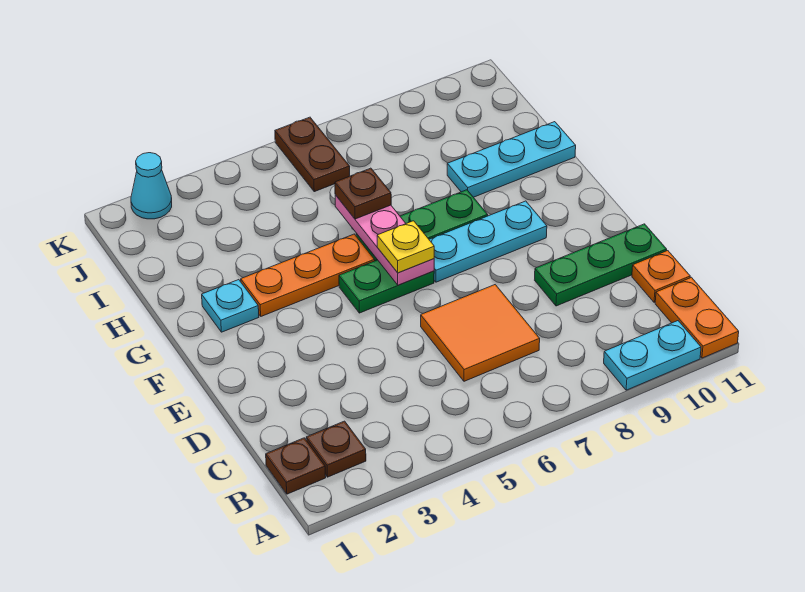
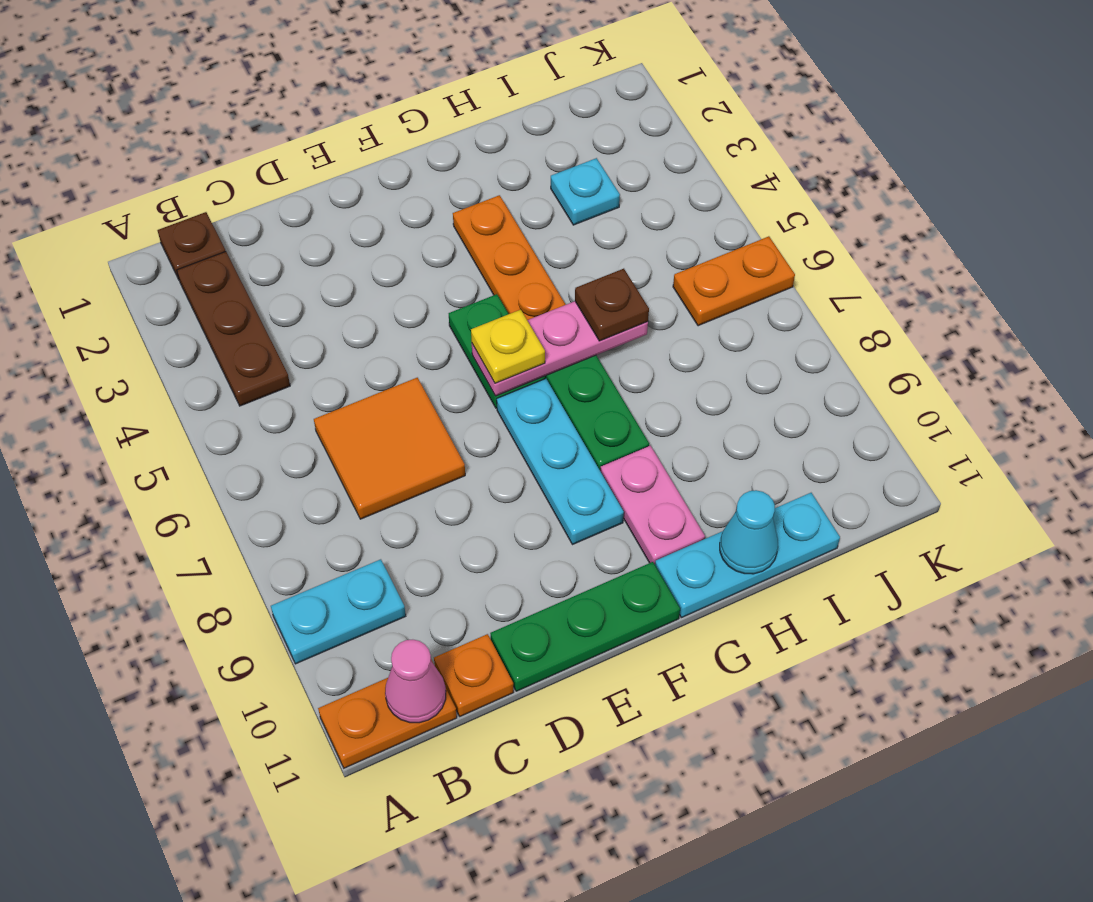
cyan 1x2 plate [604,321,701,390] -> cyan 1x2 plate turned to [271,559,406,664]
brown 1x1 plate [306,421,366,477] -> brown 1x3 plate [177,252,290,406]
none -> pink 1x1 cone [385,640,446,723]
green 1x3 plate [535,224,667,306] -> green 1x3 plate turned to [490,562,680,691]
cyan 1x1 plate [202,280,259,332] -> cyan 1x1 plate moved to [551,158,620,225]
none -> pink 1x2 plate [600,446,705,564]
cyan 1x3 plate [447,122,576,197] -> cyan 1x3 plate turned to [655,493,840,618]
brown 1x2 plate [275,117,350,192] -> orange 1x2 plate [673,236,795,326]
cyan 1x1 cone [131,153,172,219] -> cyan 1x1 cone moved to [720,490,778,574]

